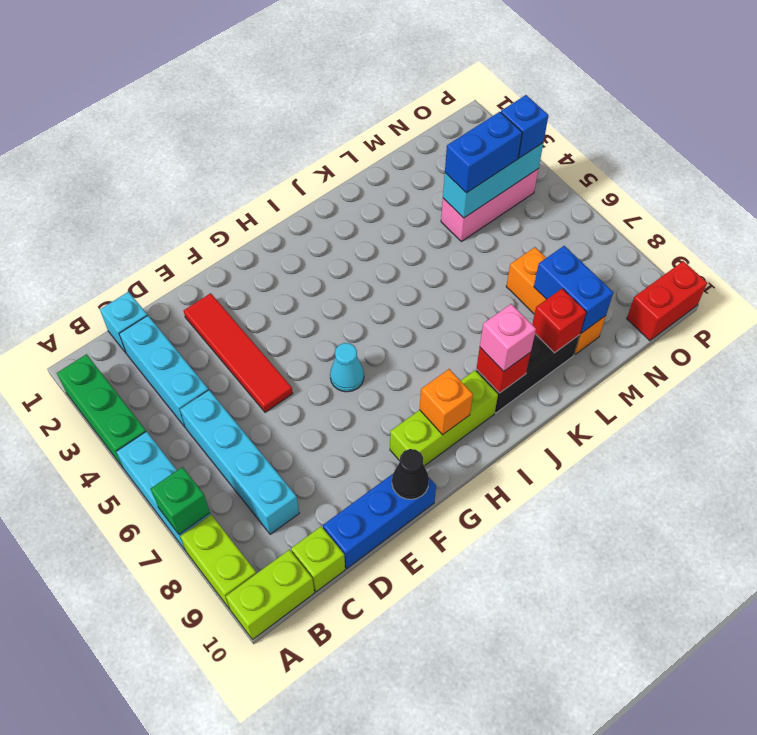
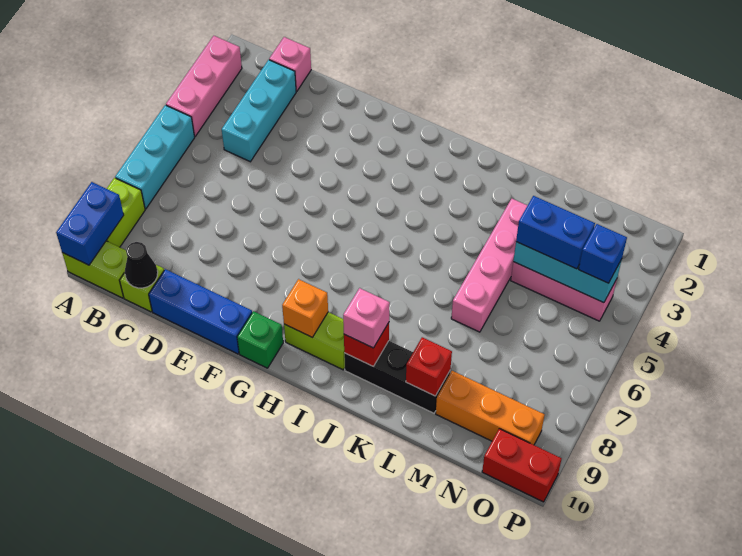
green 1x3 brick [57,354,146,468] -> pink 1x3 brick [166,36,242,136]
green 1x1 brick [151,467,210,534] -> green 1x1 brick moved to [237,311,283,368]
cyan 1x1 brick [100,292,147,353] -> pink 1x1 brick [269,37,311,91]
cyan 1x4 brick [180,390,299,534] -> none
red 1x4 tile [184,293,293,412] -> none
black 1x1 cone [392,449,429,499] -> black 1x1 cone moved to [125,242,158,288]
cyan 1x1 cone [330,343,364,392] -> none
lime 1x3 brick [390,370,498,466] -> lime 1x2 brick [284,312,345,370]
none -> pink 1x4 brick [451,199,528,332]
orange 1x3 brick [506,247,606,354] -> orange 1x3 brick turned to [436,371,545,445]
blue 1x2 brick [534,246,613,333] -> blue 1x2 brick moved to [56,182,124,265]

